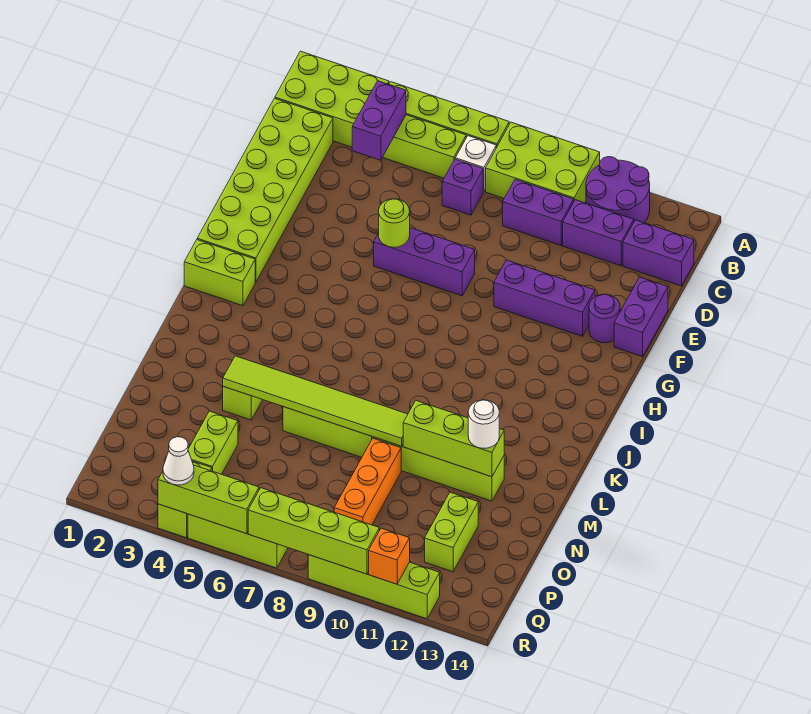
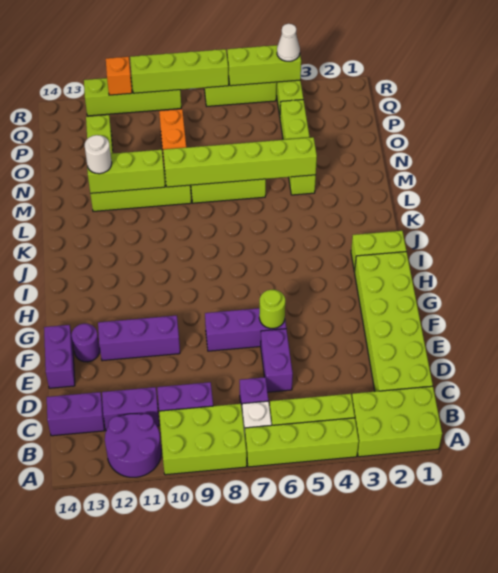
purple 1x2 brick [352,81,406,160] -> purple 1x2 brick moved to [261,329,293,392]
lime 1x6 tile [223,356,408,446] -> lime 1x6 brick [163,137,317,187]

